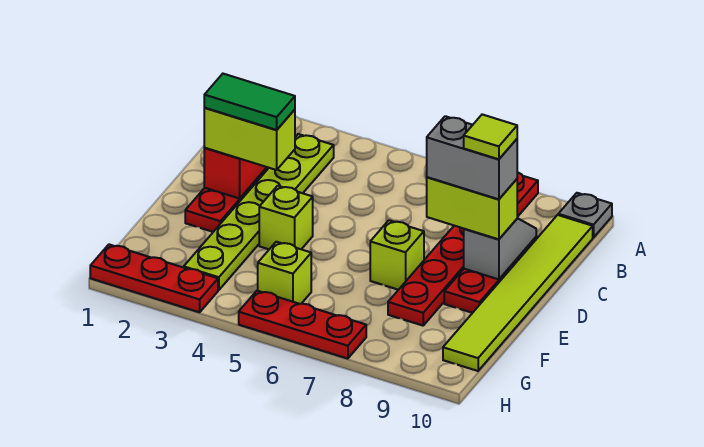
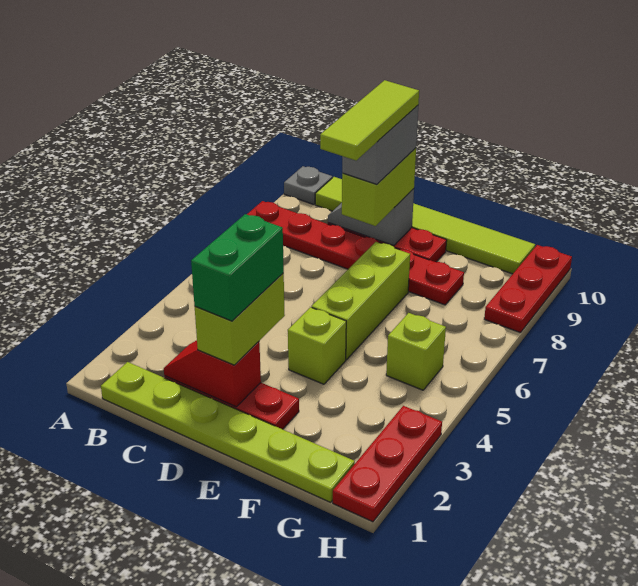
lime 1x6 plate [184,134,334,290] -> lime 1x6 plate moved to [101,362,355,502]
green 1x2 tile [204,74,295,130] -> green 1x2 brick [191,214,284,321]
lime 1x1 tile [464,114,517,159] -> lime 1x3 tile [320,80,419,160]
lime 1x1 brick [370,220,424,290] -> lime 1x3 brick [312,242,410,360]
red 1x3 plate [239,291,366,359] -> red 1x3 plate moved to [484,245,572,333]

